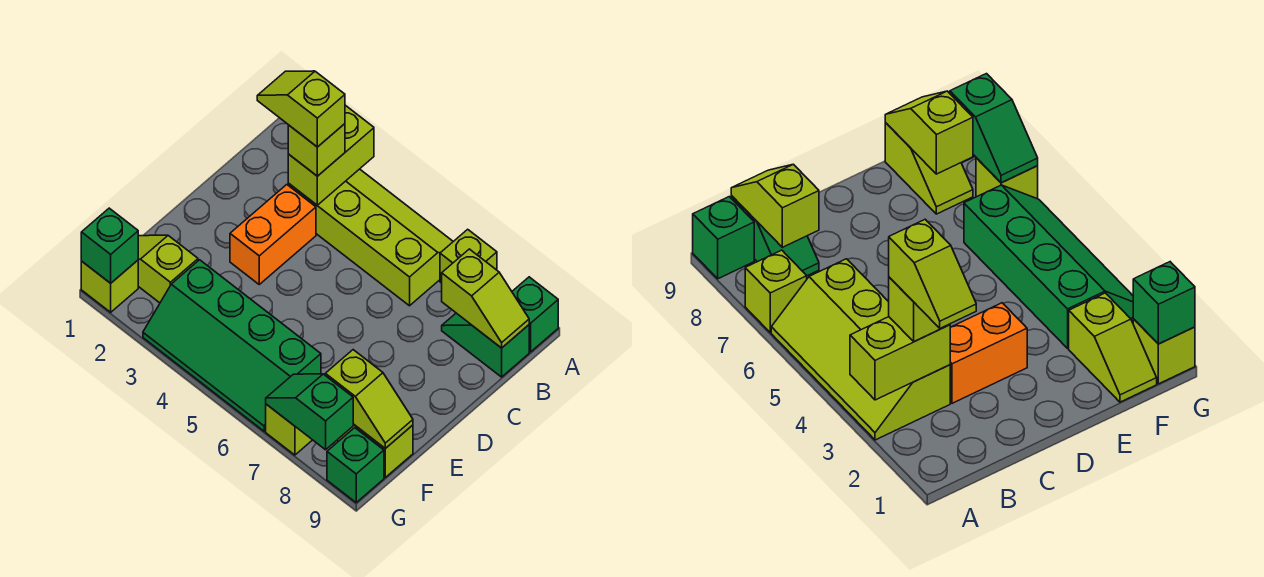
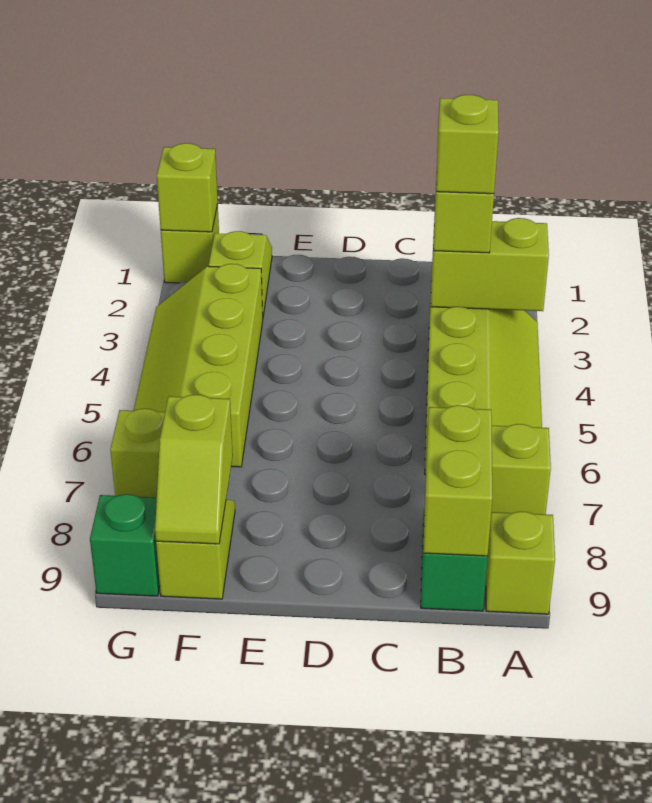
green 1x1 brick [512,277,558,352] -> lime 1x1 brick [486,512,555,614]
lime 1x2 slope [442,249,529,348] -> lime 1x2 brick [423,405,492,556]
orange 1x2 brick [230,185,316,284] -> none
green 2x4 slope [143,260,321,431] -> lime 2x4 slope [133,264,263,467]
green 1x1 brick [81,208,138,283] -> lime 1x1 brick [157,143,218,232]
green 1x2 slope [266,374,353,450] -> none

